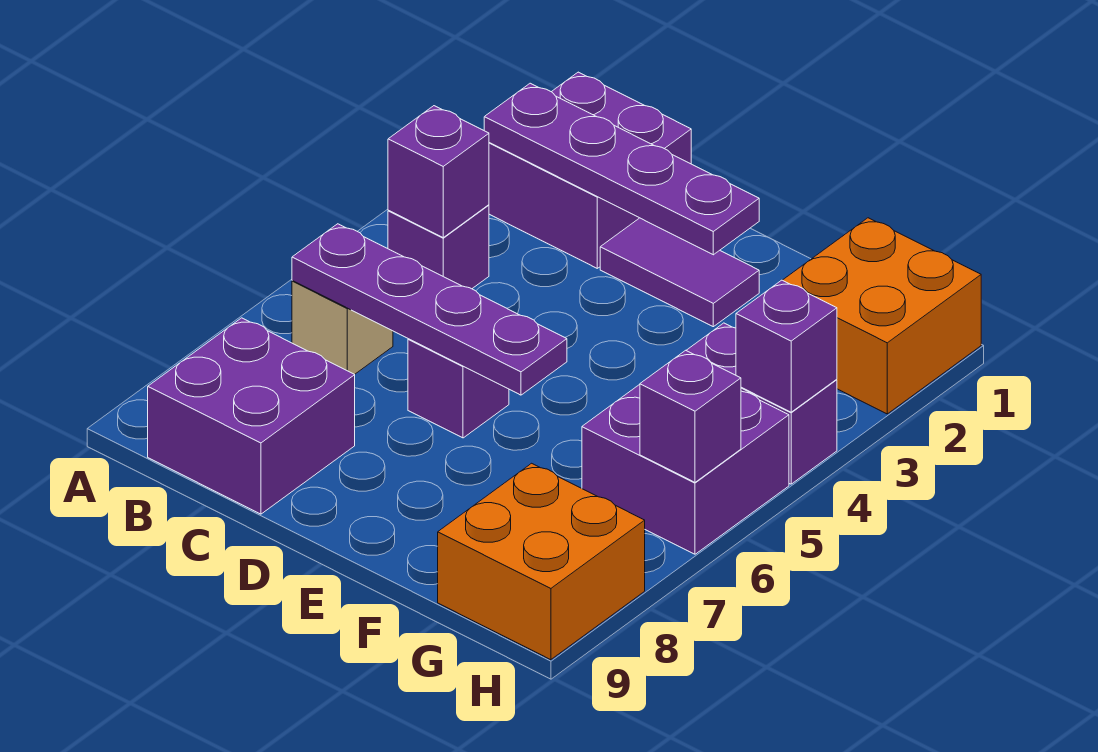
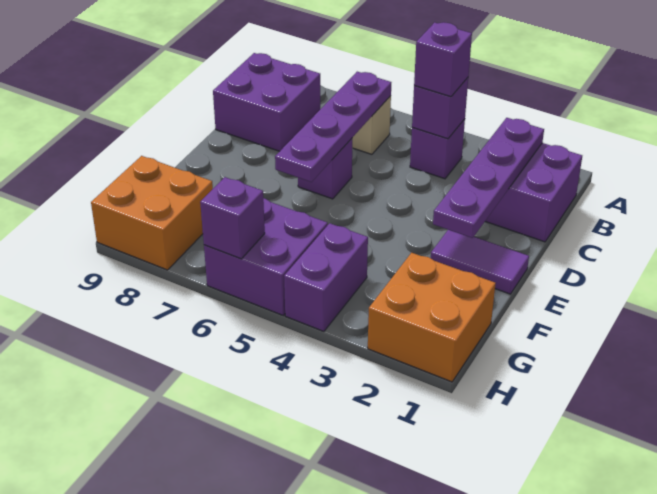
purple 1x2 tile [600,218,759,327] -> purple 1x2 tile turned to [431,230,529,294]
purple 1x1 brick [736,280,837,412] -> purple 1x1 brick moved to [414,22,472,97]

